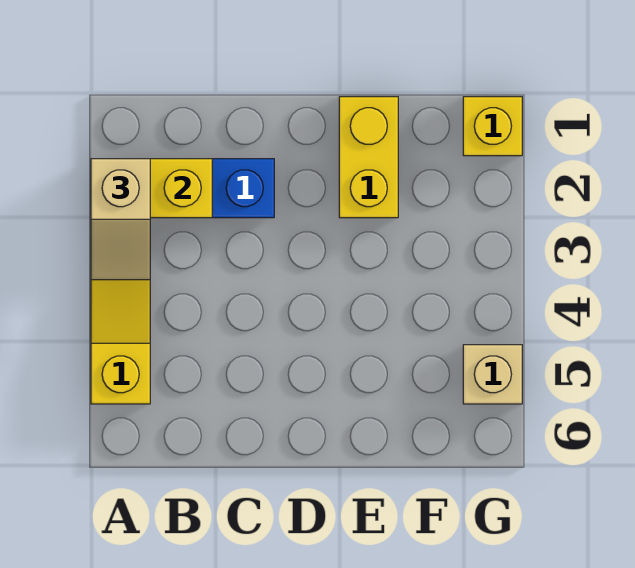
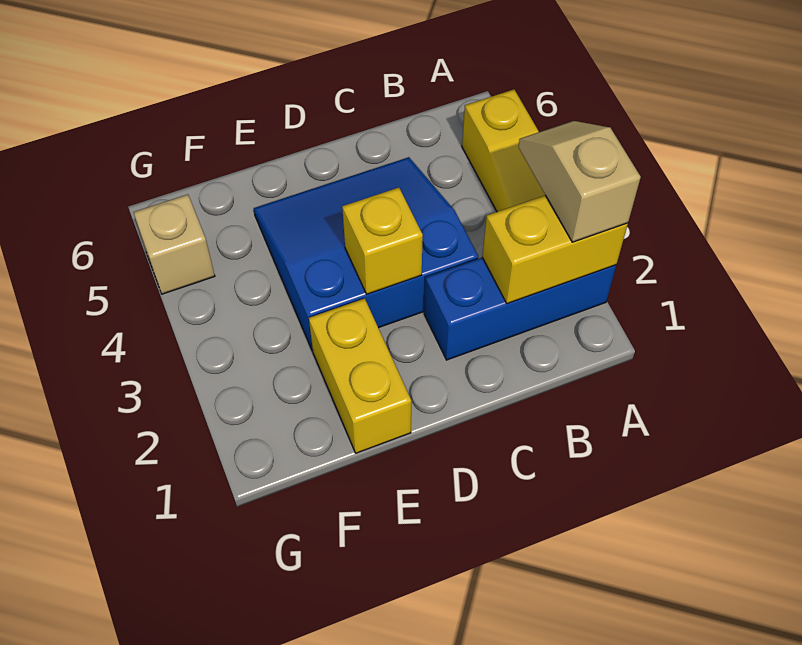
none -> blue 3x3 slope [254,157,478,351]
yellow 1x1 brick [463,97,522,156] -> yellow 1x1 brick moved to [342,188,423,294]

